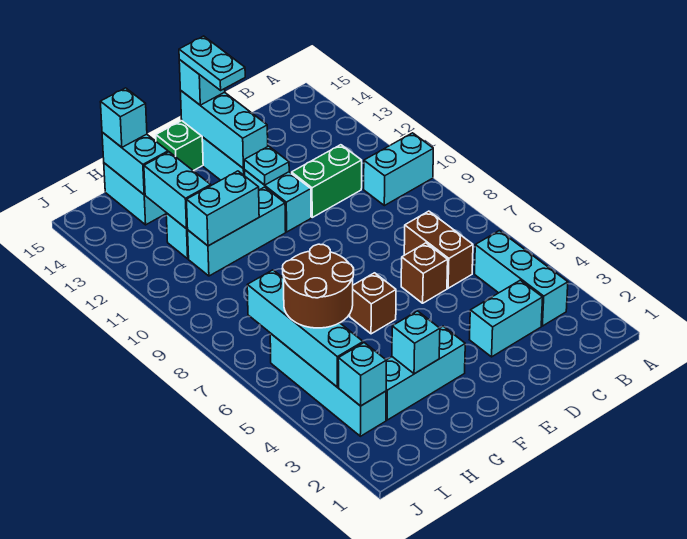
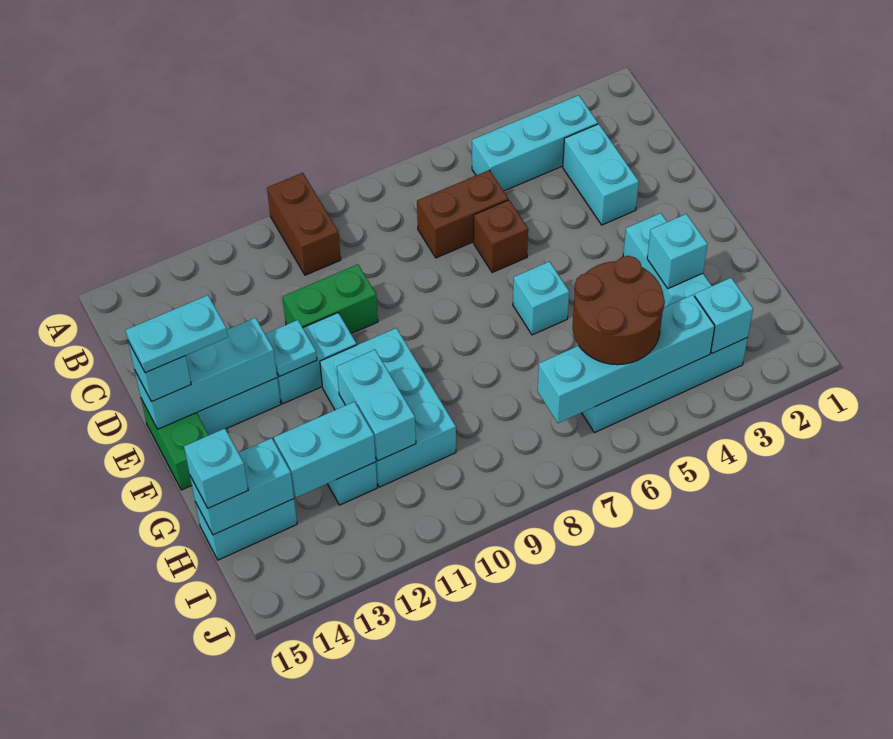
cyan 1x2 brick [364,133,433,206] -> brown 1x2 brick [267,173,341,275]
green 1x2 brick [292,145,362,217] -> green 1x2 brick turned to [283,264,378,334]
brown 1x1 brick [350,273,396,334] -> cyan 1x1 brick [513,262,569,335]
cyan 1x3 brick [188,187,286,276] -> cyan 2x3 brick [320,328,456,487]

